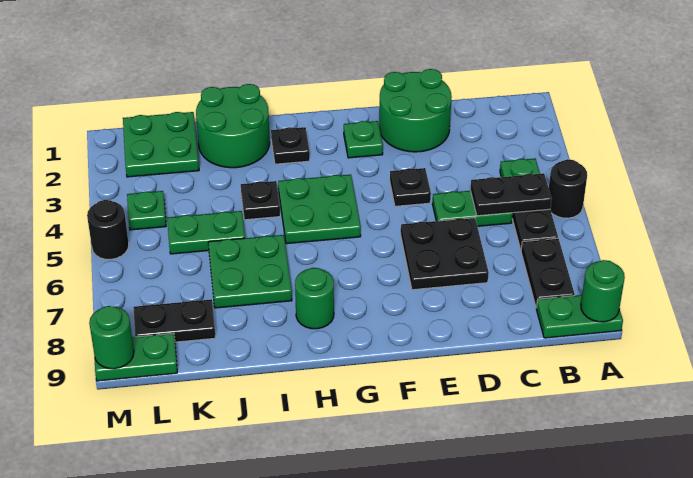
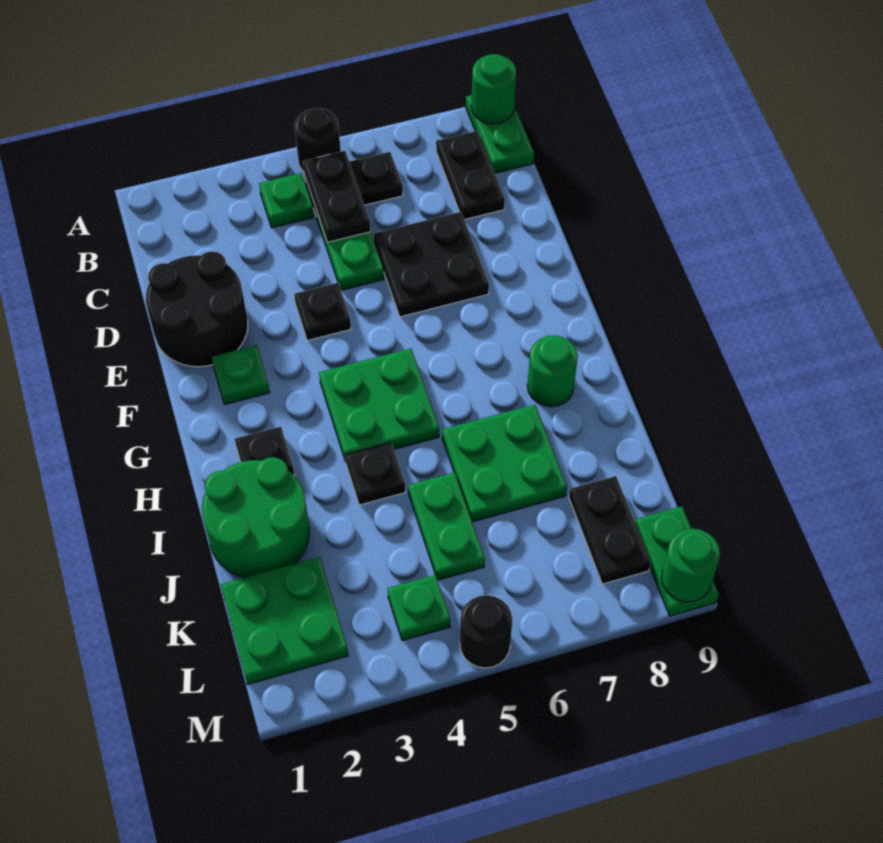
black 1x2 plate [521,238,575,308] -> black 1x2 plate turned to [436,131,505,220]
green 2x2 round brick [379,69,452,152] -> black 2x2 round brick [146,251,248,367]

